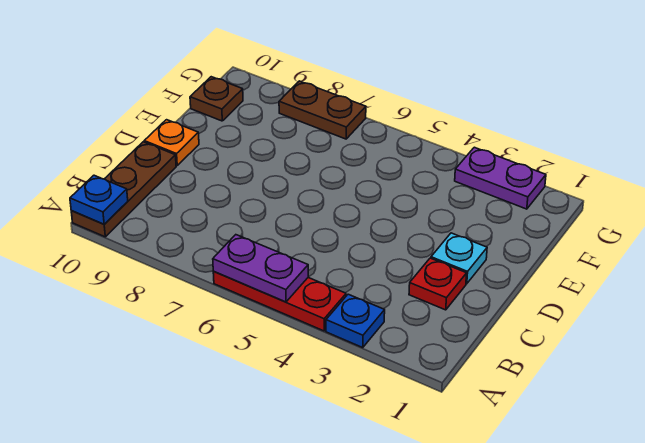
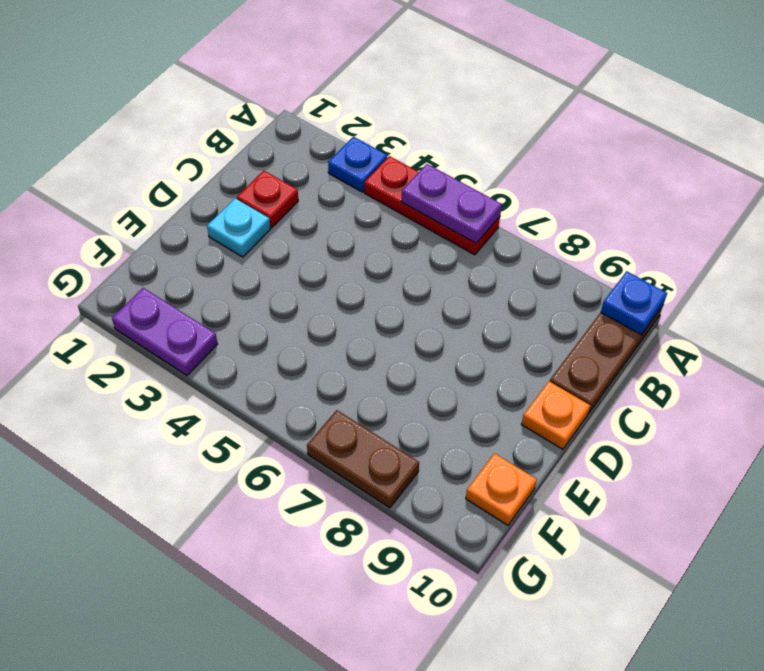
brown 1x1 plate [190,77,243,121] -> orange 1x1 plate [466,453,537,525]

